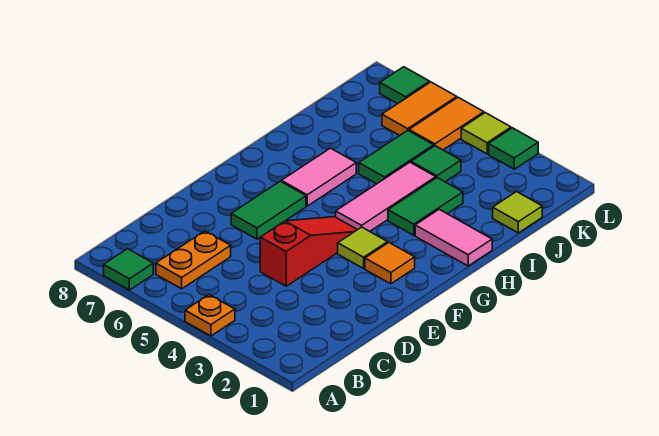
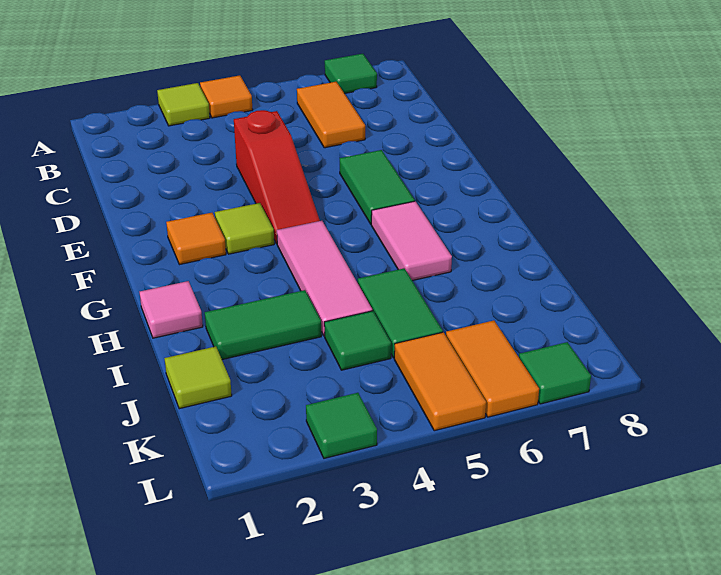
orange 1x1 plate [185,295,235,336] -> orange 1x1 tile [200,75,253,118]
orange 1x2 plate [156,231,231,289] -> orange 1x2 tile [297,82,365,148]
pink 1x2 tile [415,209,492,266] -> pink 1x1 tile [140,281,203,338]
green 1x2 tile [388,178,463,235] -> green 1x2 tile turned to [205,290,321,360]
lime 1x1 tile [461,113,511,154] -> lime 1x1 tile moved to [157,83,210,126]

